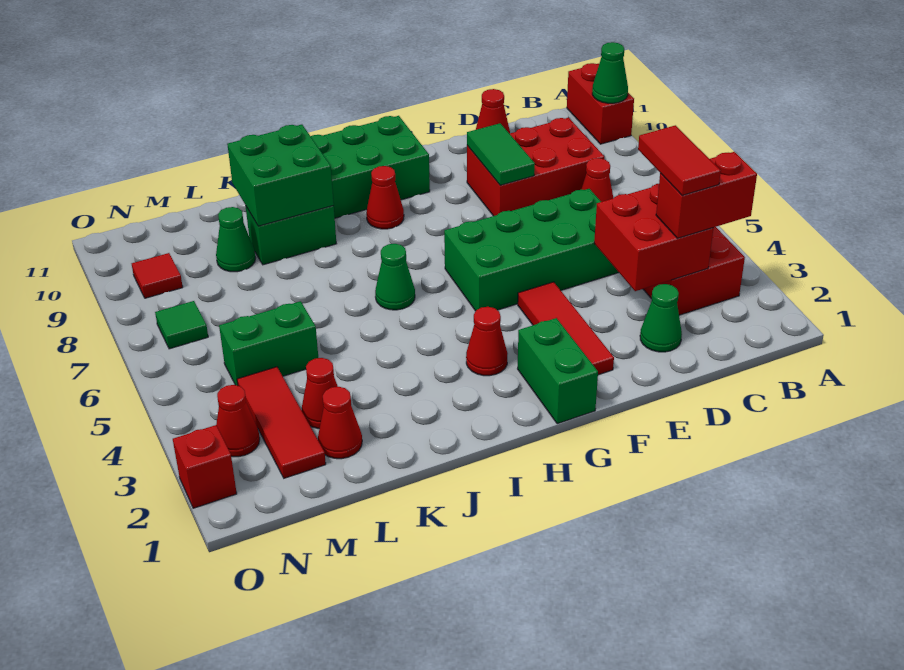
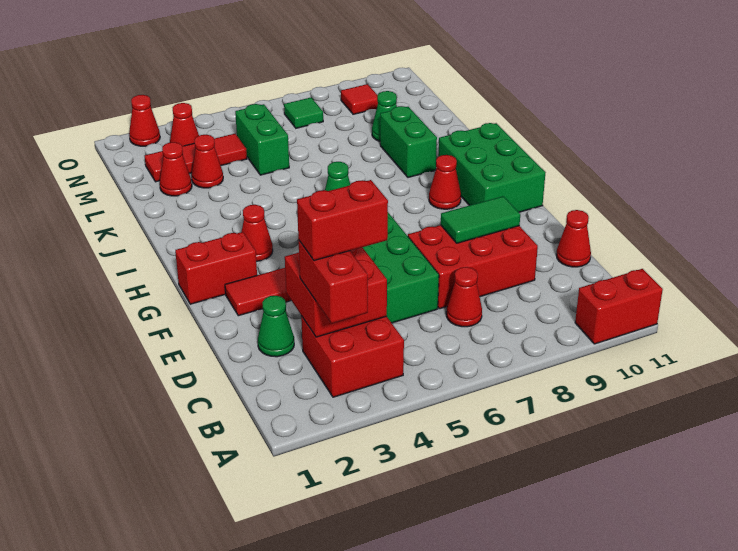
green 1x1 cone [592,42,628,103] -> none
red 1x2 tile [638,125,721,195] -> red 1x2 brick [297,180,388,261]
red 2x3 brick [467,118,604,216] -> red 2x3 brick turned to [408,225,538,309]
green 1x2 brick [518,318,598,424] -> red 1x2 brick [175,232,257,304]
green 2x2 brick [227,125,334,226] -> none
red 1x1 brick [173,425,237,508] -> red 1x1 cone [129,95,160,146]

